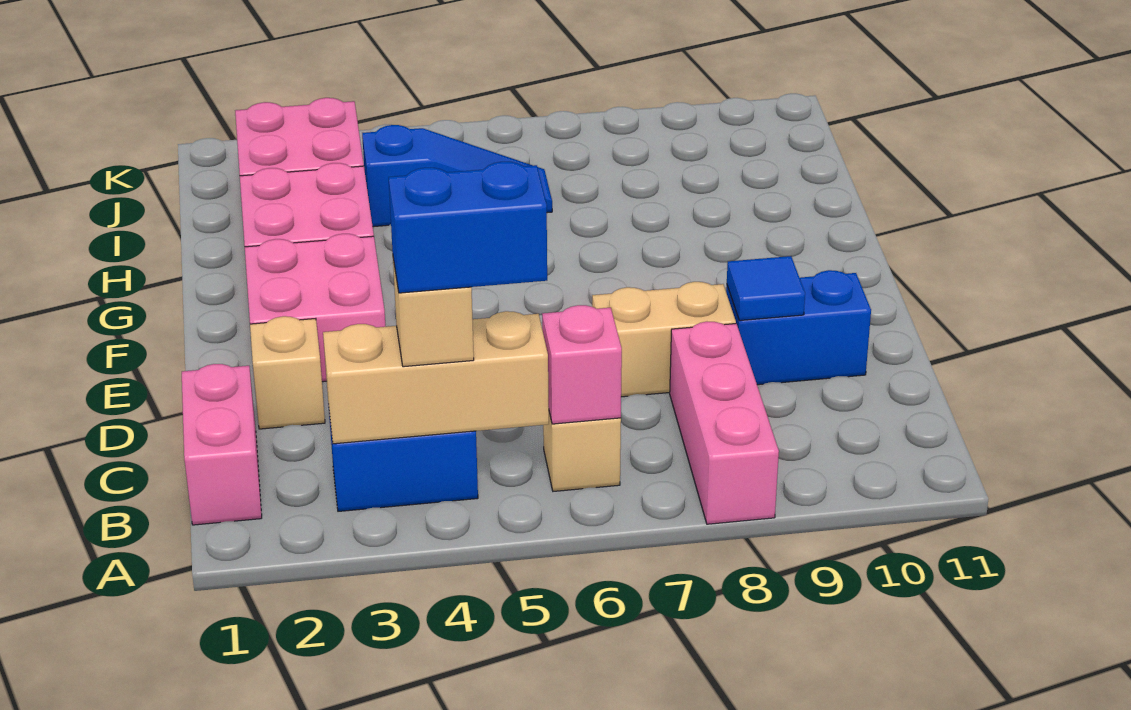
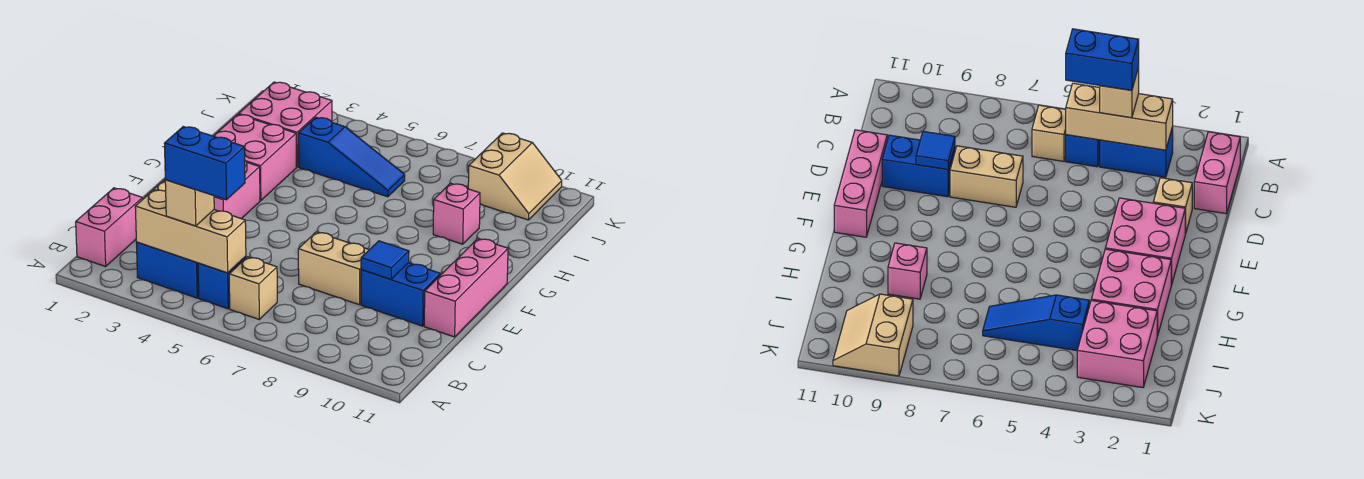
pink 1x3 brick [670,322,779,524] -> pink 1x3 brick moved to [424,239,508,337]
none -> blue 1x1 brick [198,256,246,309]
pink 1x1 brick [542,305,622,424] -> pink 1x1 brick moved to [433,183,480,244]
none -> tan 2x2 slope [468,133,562,220]

